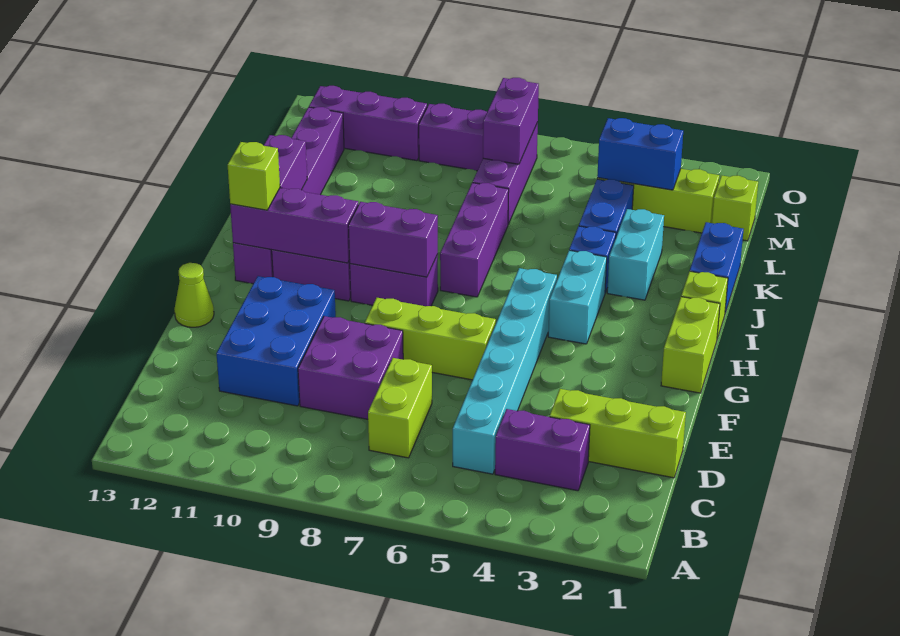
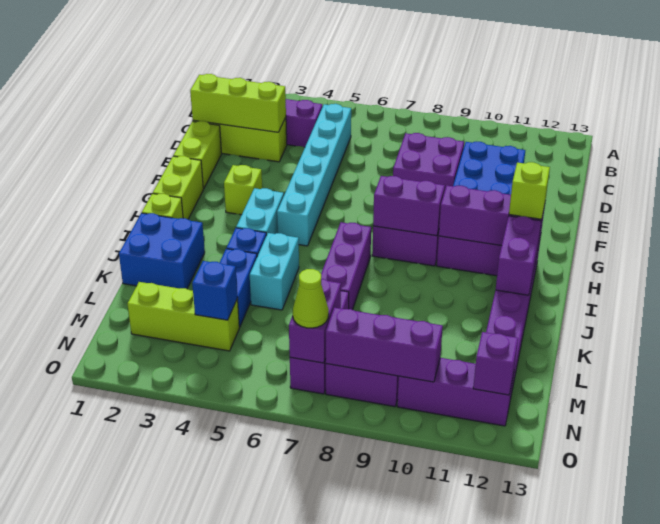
lime 1x2 brick [368,358,432,458] -> lime 1x2 brick moved to [173,121,222,189]
lime 1x3 brick [365,298,496,380] -> lime 1x3 brick moved to [190,74,286,132]
lime 1x1 cone [174,263,214,327] -> lime 1x1 cone moved to [293,269,329,328]
blue 1x2 brick [690,222,743,313] -> blue 2x2 brick [119,213,205,289]
cyan 1x2 brick [607,209,664,300] -> cyan 1x2 brick moved to [250,233,299,310]
lime 1x1 brick [712,175,758,241] -> lime 1x1 brick moved to [224,165,262,215]
blue 1x2 brick [597,118,683,190] -> blue 1x1 brick [192,261,238,320]
none -> purple 1x3 brick [326,308,443,382]
none -> purple 1x1 brick [473,332,518,395]

